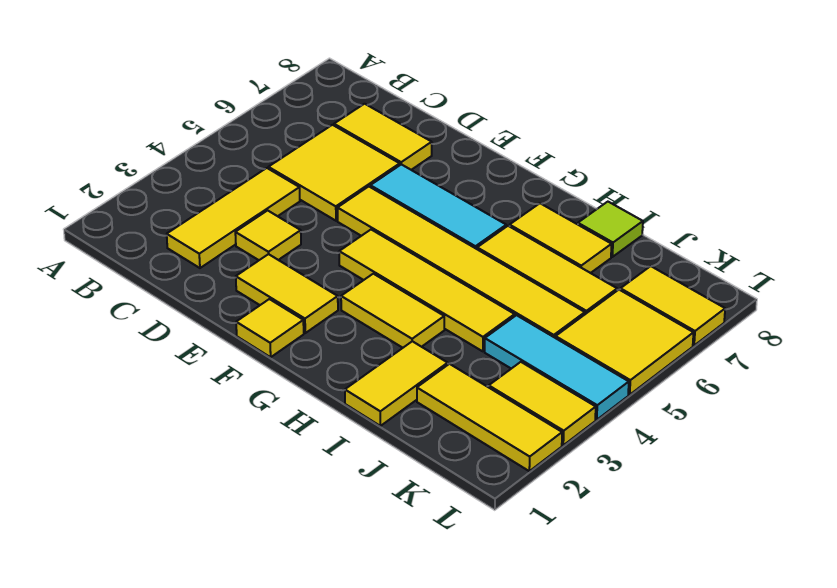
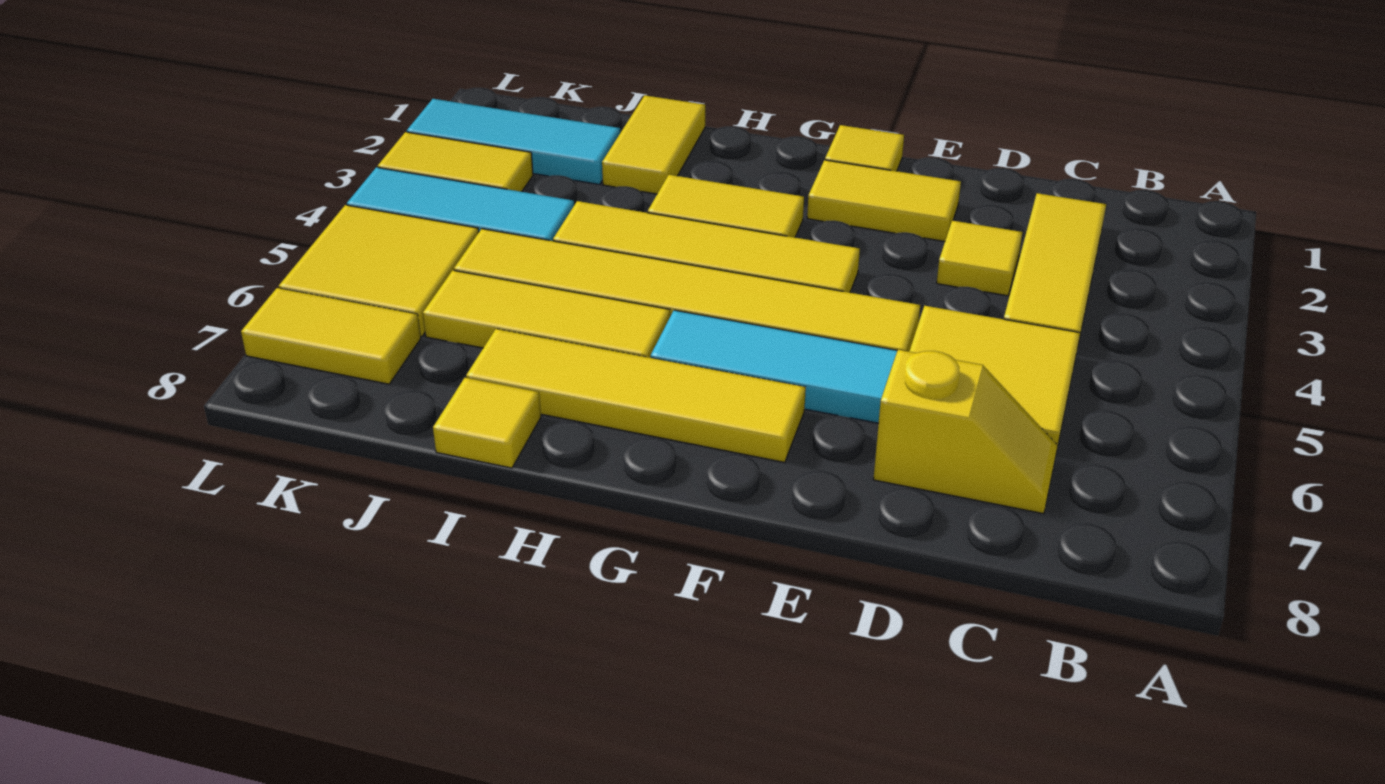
yellow 1x2 tile [334,104,432,170] -> yellow 1x2 slope [873,350,1058,514]
yellow 1x2 tile [510,203,612,273] -> yellow 1x4 tile [466,329,806,462]
lime 1x1 tile [578,202,643,257] -> yellow 1x1 tile [433,378,541,468]
yellow 1x3 tile [417,364,562,471] -> cyan 1x3 tile [407,99,620,184]

